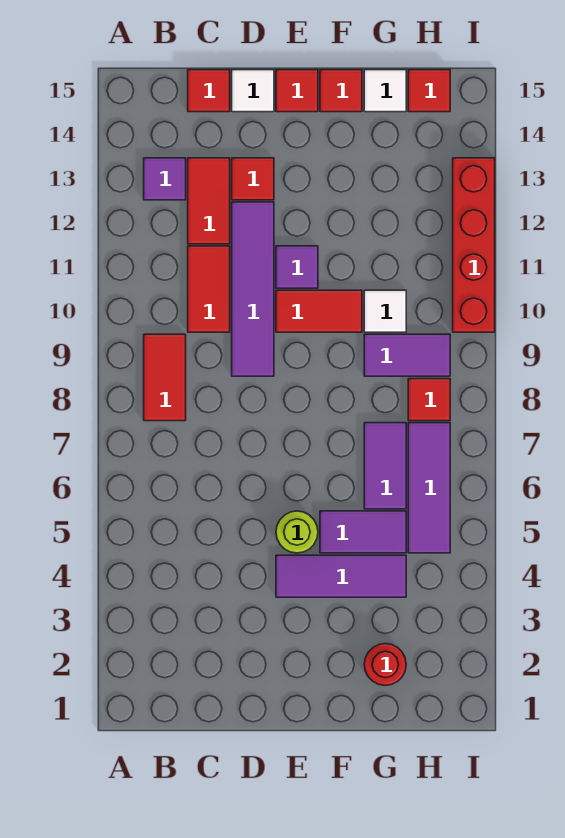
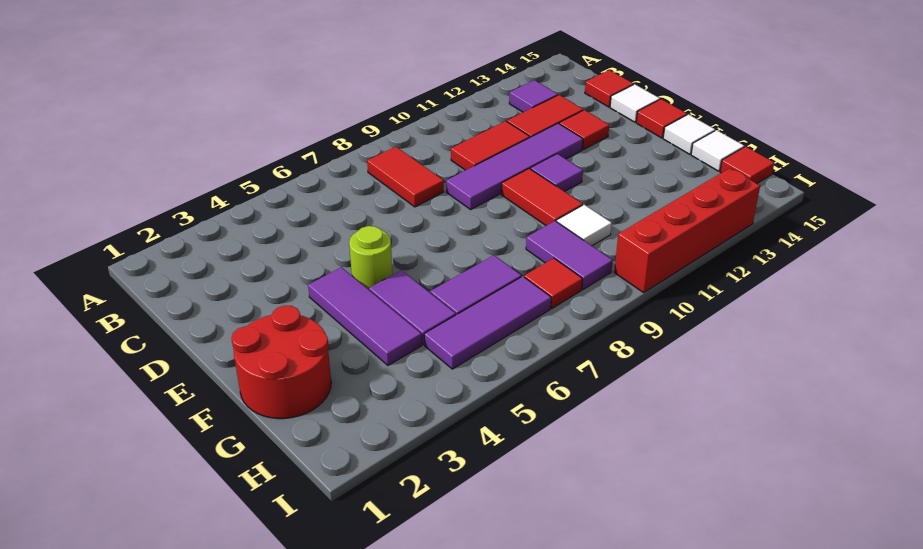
red 1x2 tile [144,334,186,421] -> red 1x2 tile turned to [367,147,444,207]
red 1x1 tile [320,70,362,112] -> white 1x1 tile [663,114,715,154]
red 1x1 round brick [364,644,406,685] -> red 2x2 round brick [232,306,331,419]

